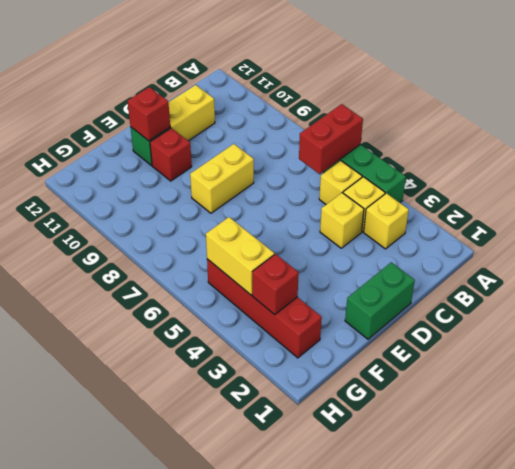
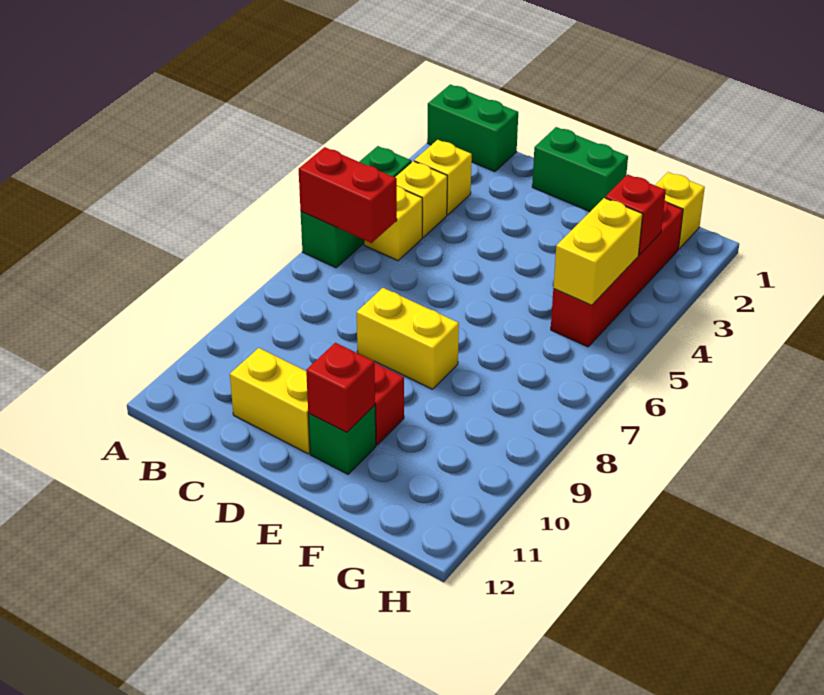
none -> green 1x2 brick [427,84,518,172]
yellow 1x1 brick [320,193,364,248] -> yellow 1x1 brick moved to [655,172,705,249]

